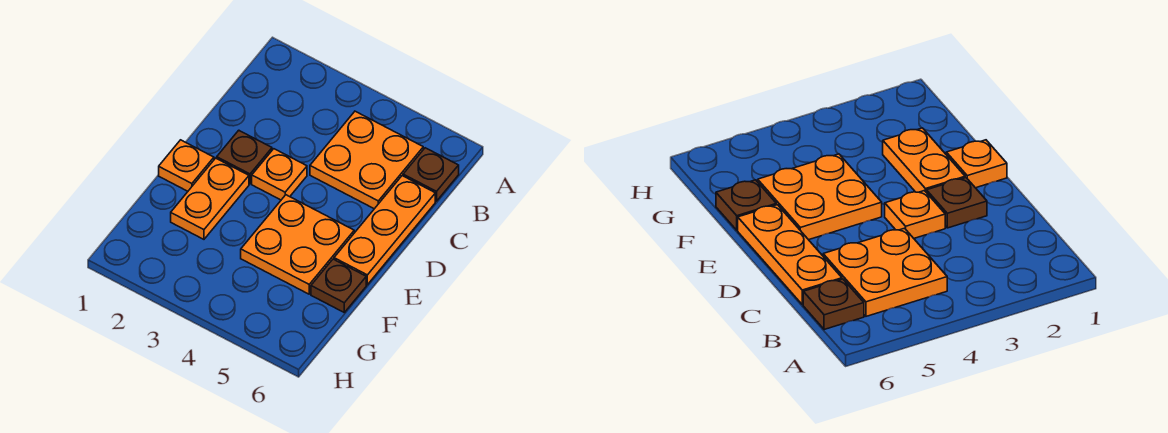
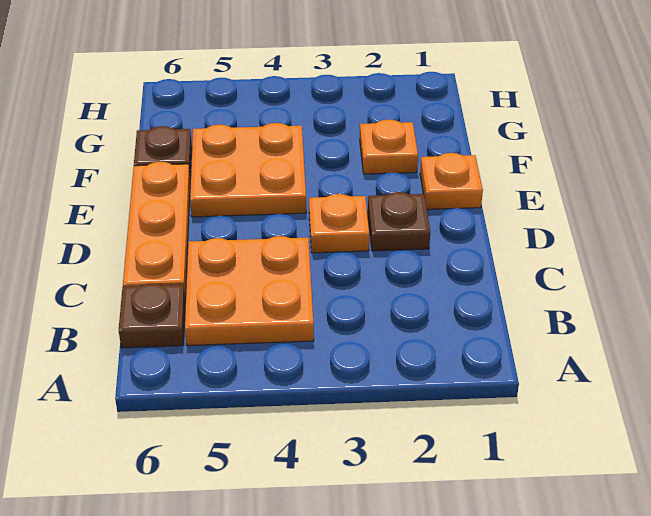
orange 1x2 plate [171,158,249,239] -> orange 1x1 plate [360,120,418,174]

